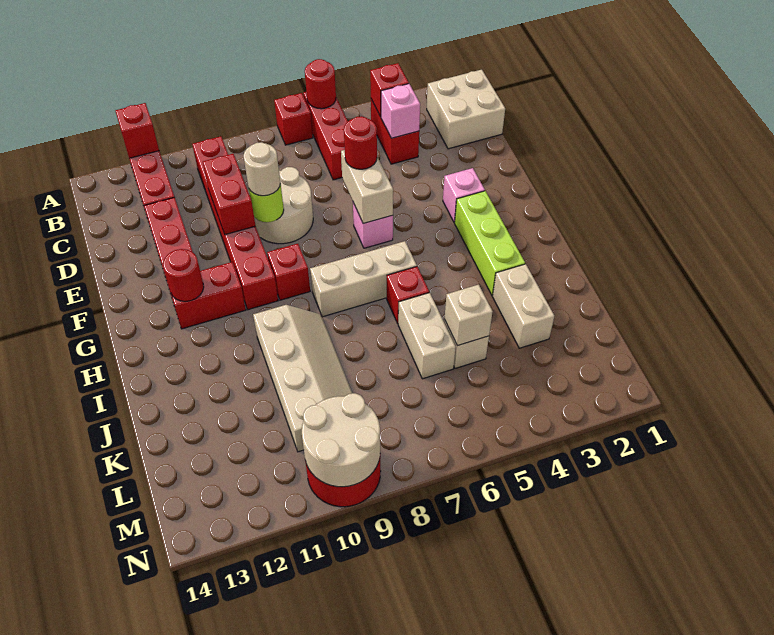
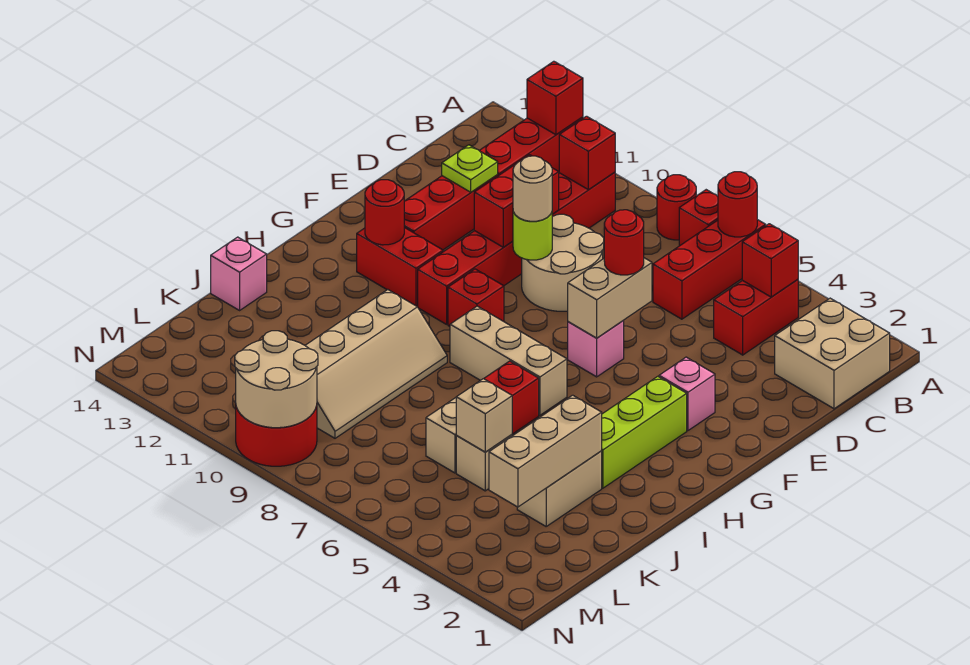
none -> red 1x1 round brick [657,175,696,240]
none -> red 1x1 brick [559,116,615,190]
pink 1x1 brick [381,84,420,138] -> pink 1x1 brick moved to [211,237,267,310]
none -> lime 1x1 plate [442,145,498,192]
none -> tan 1x3 brick [489,395,602,507]

